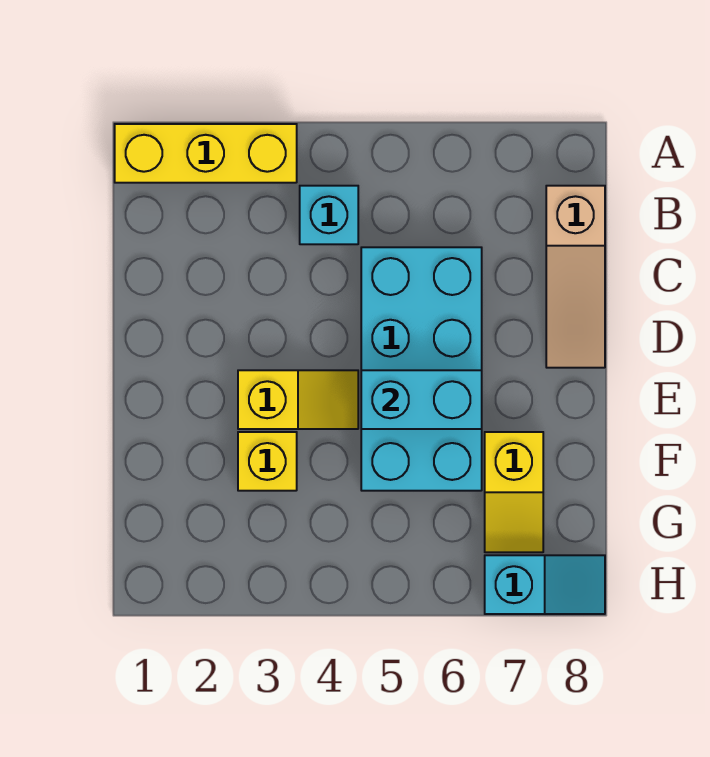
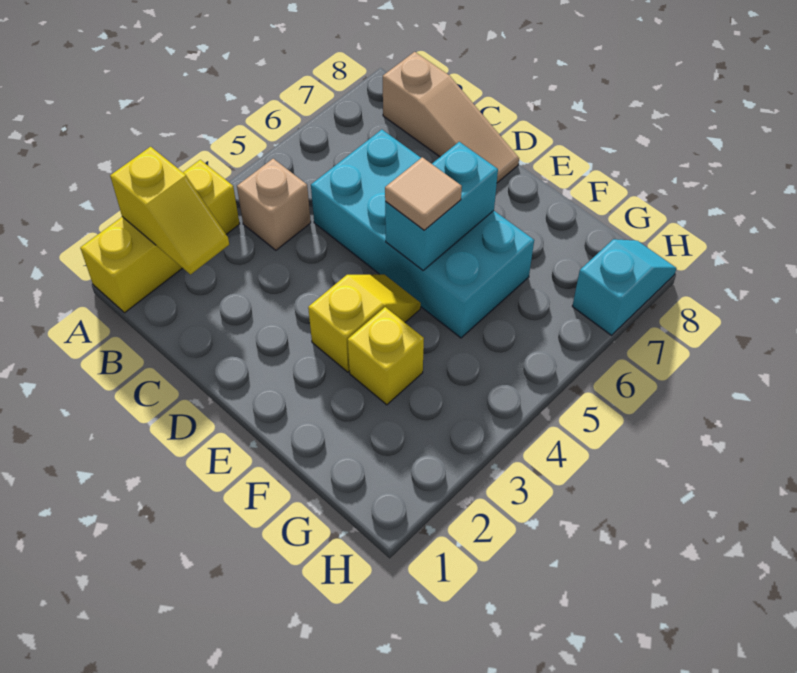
cyan 1x1 brick [300,186,358,244] -> tan 1x1 brick [237,159,311,250]
none -> tan 1x1 tile [385,157,462,230]
yellow 1x2 slope [485,432,543,552] -> yellow 1x2 slope moved to [110,147,229,274]

